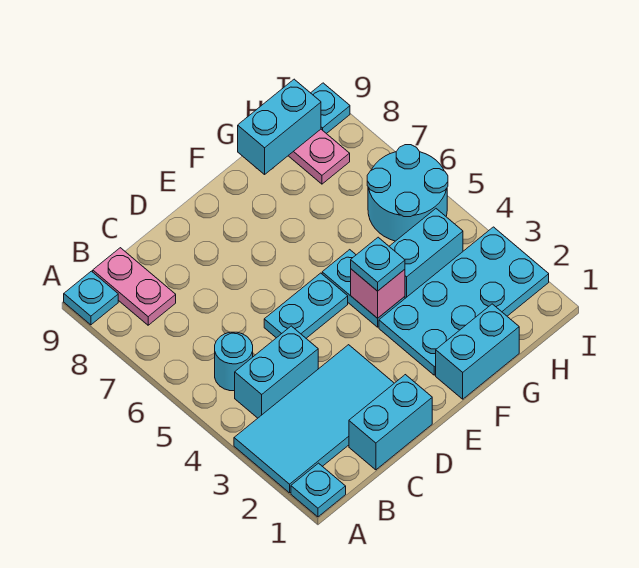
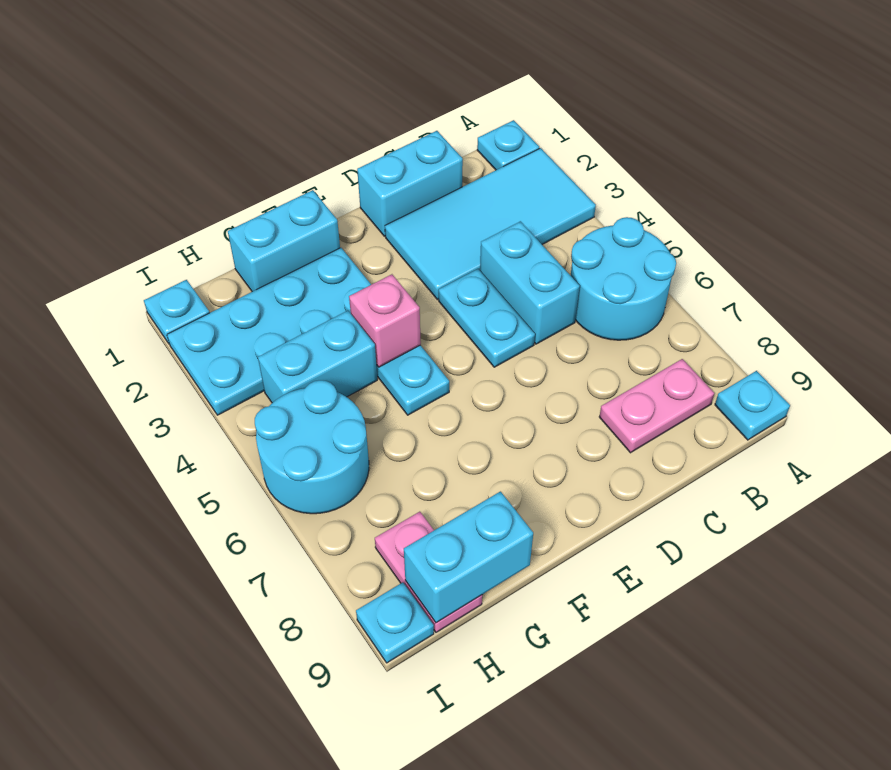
cyan 1x2 brick [235,326,318,418] -> cyan 1x2 brick turned to [480,221,580,344]
cyan 1x1 round brick [215,332,253,391] -> cyan 2x2 round brick [571,217,676,340]
pink 1x2 plate [93,248,176,325] -> pink 1x2 plate turned to [599,359,714,453]
cyan 1x2 plate [264,273,348,338] -> cyan 1x2 plate turned to [439,269,535,367]
cyan 1x1 plate [351,237,405,291] -> cyan 1x1 plate moved to [144,280,209,343]

